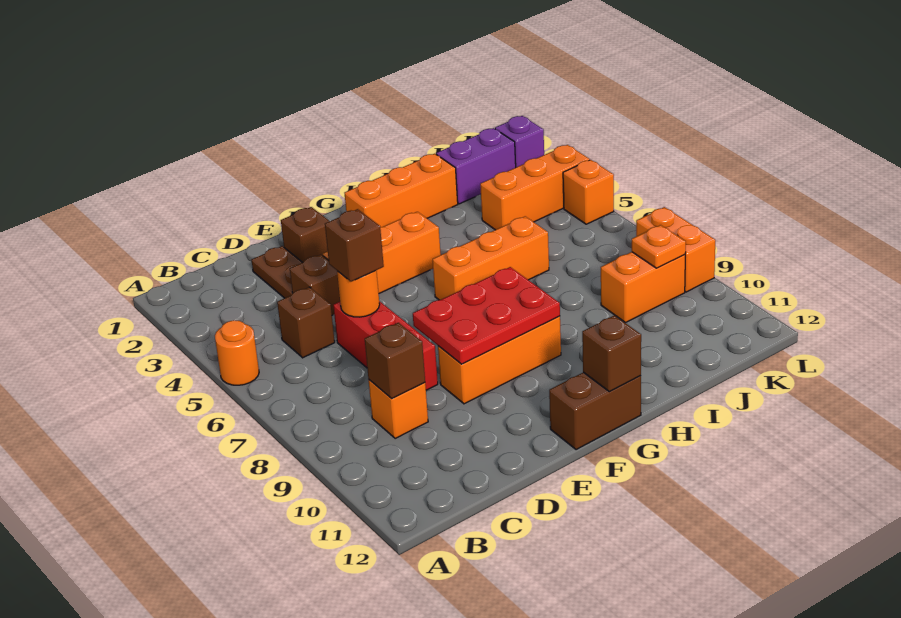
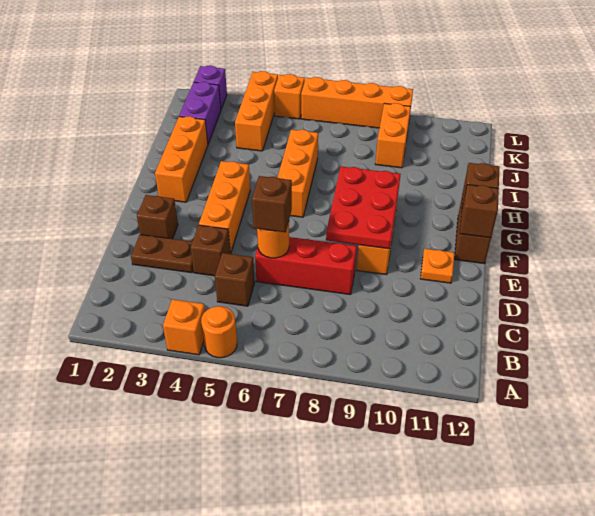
orange 1x1 brick [369,380,428,439] -> orange 1x1 brick moved to [163,299,205,355]
brown 1x1 brick [365,323,425,399] -> brown 1x1 brick moved to [460,185,499,238]
orange 1x1 plate [632,225,686,268] -> orange 1x1 plate moved to [420,249,455,283]
orange 1x2 brick [636,207,715,292] -> orange 1x4 brick [301,77,413,128]

